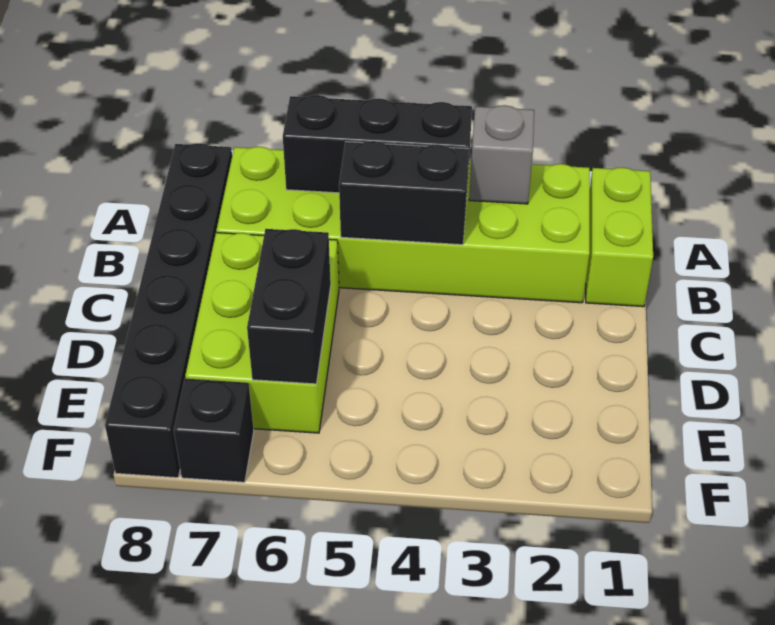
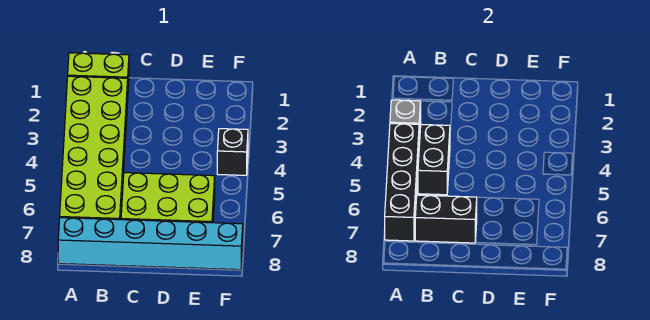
black 1x3 brick [283,95,472,193] -> black 1x4 brick [385,123,419,241]
black 1x6 brick [105,143,232,478] -> cyan 1x6 brick [58,218,243,270]
black 1x2 brick [247,229,331,384] -> black 1x2 brick moved to [415,195,477,243]
black 1x1 brick [174,379,254,482] -> black 1x1 brick moved to [217,129,248,175]

